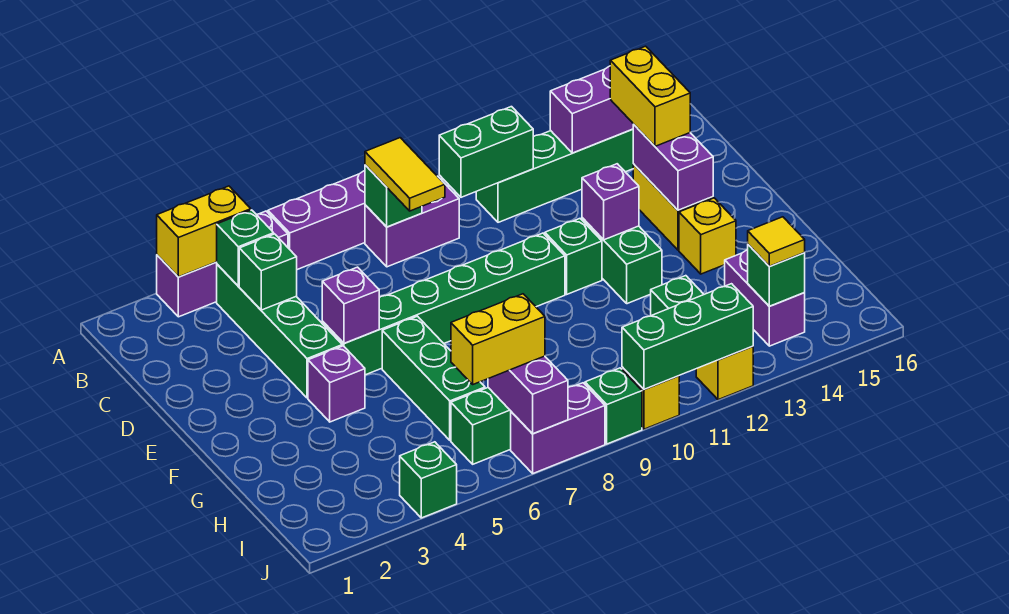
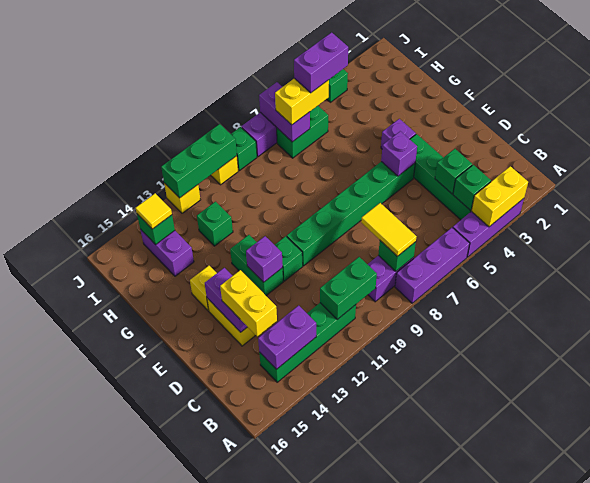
green 1x3 brick [382,316,485,440] -> none
none -> purple 1x2 brick [294,32,348,93]

